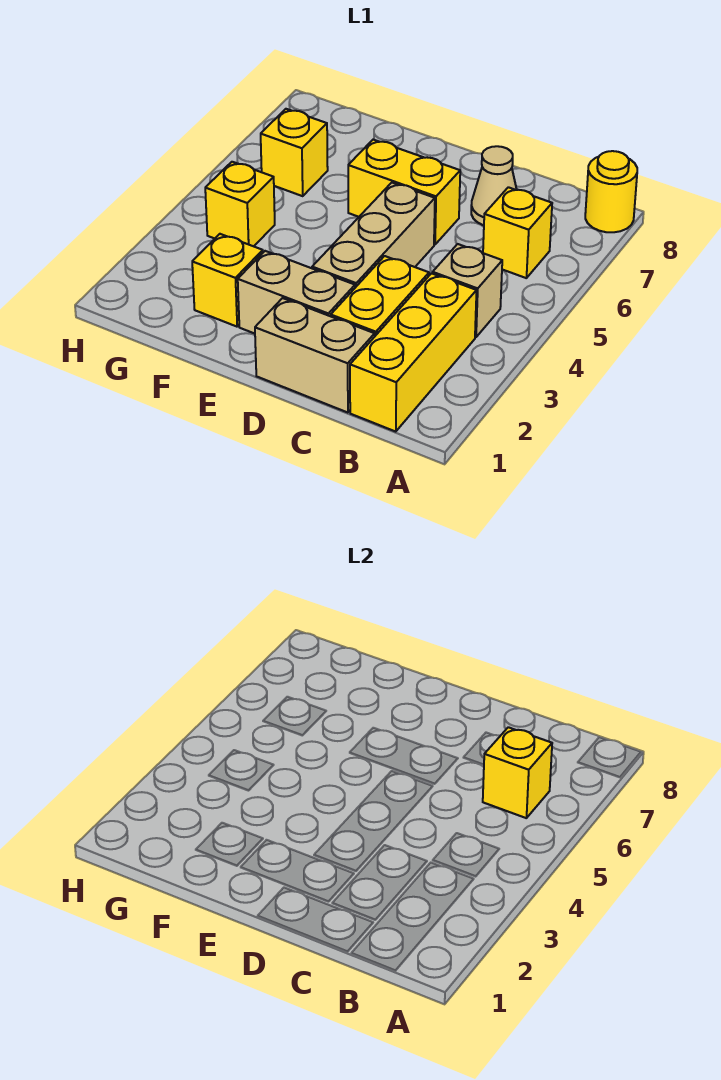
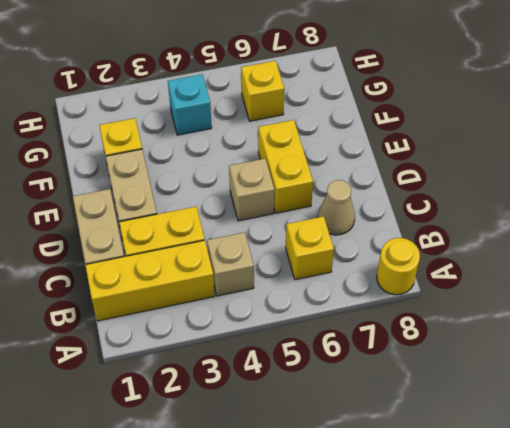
yellow 1x1 brick [483,727,552,818] -> none
tan 1x3 brick [312,183,435,288] -> tan 1x1 brick [229,159,275,221]
yellow 1x1 brick [205,162,275,246] -> cyan 1x1 brick [168,74,212,135]

